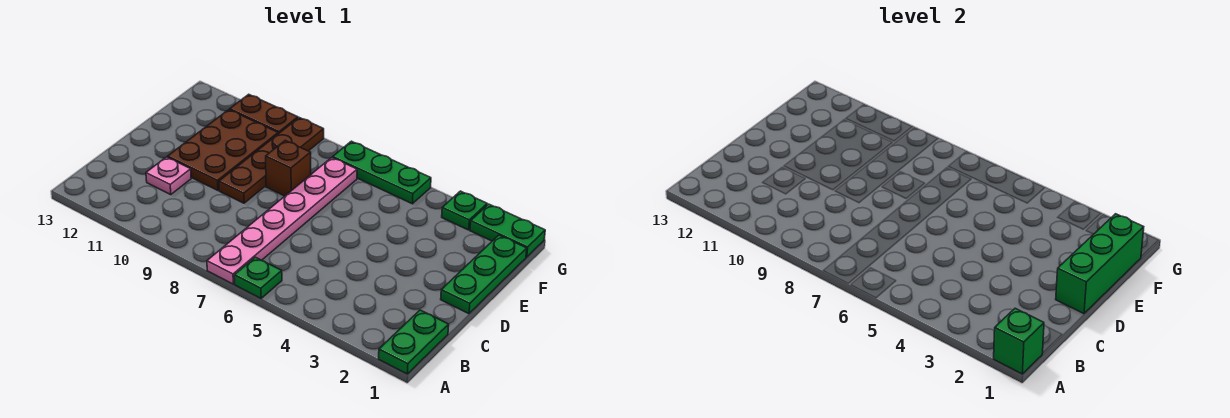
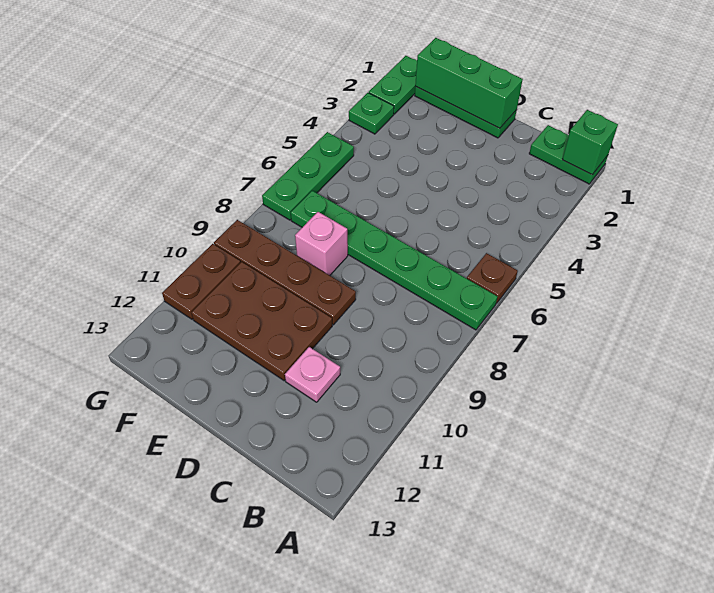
green 1x1 plate [234,257,282,298] -> brown 1x1 plate [467,253,518,303]
pink 1x6 plate [207,158,357,284] -> green 1x6 plate [291,191,498,330]
brown 1x1 brick [266,140,311,196] -> pink 1x1 brick [295,212,348,275]

